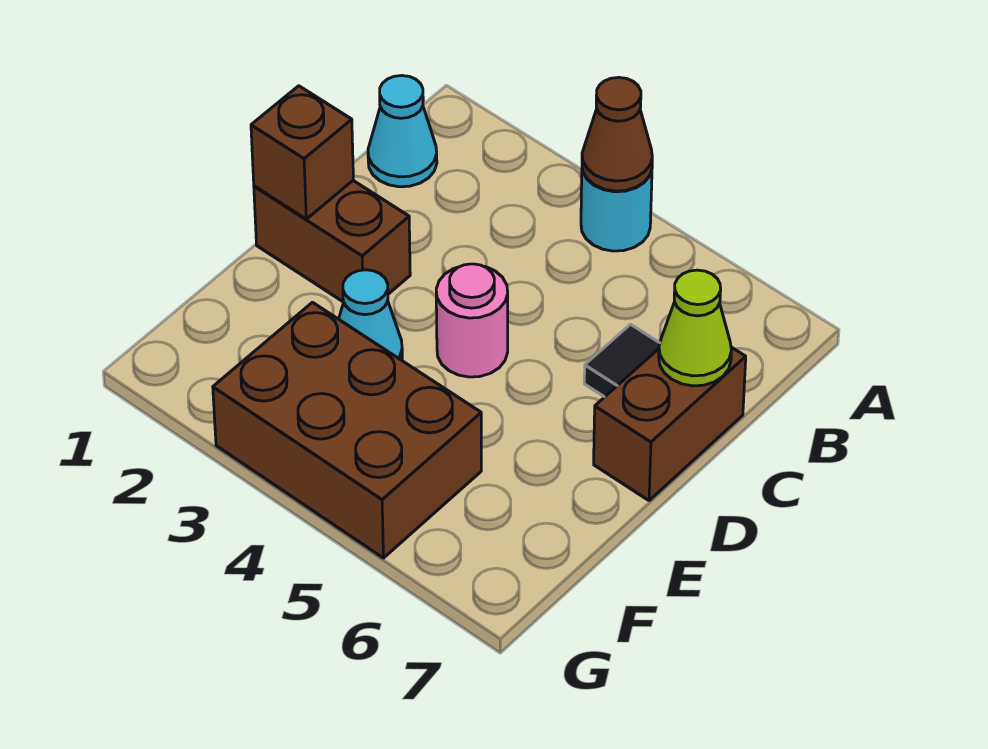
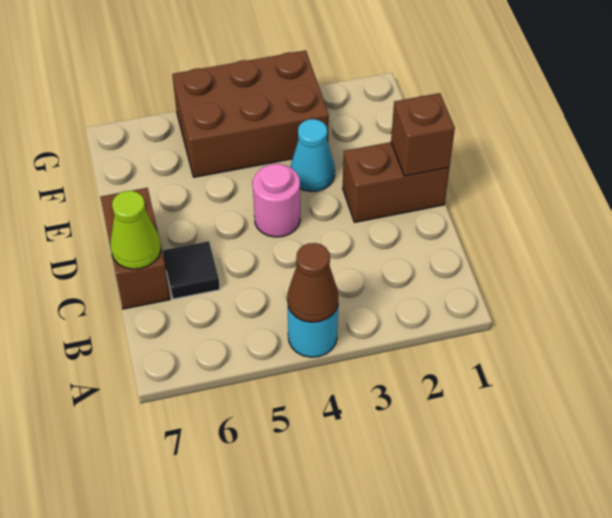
cyan 1x1 cone [368,76,437,187] -> none

